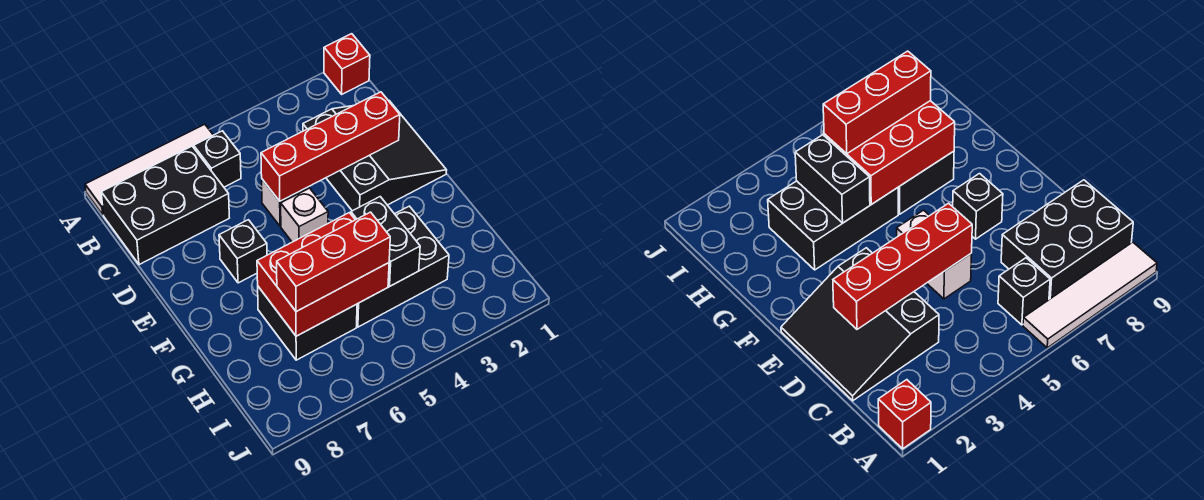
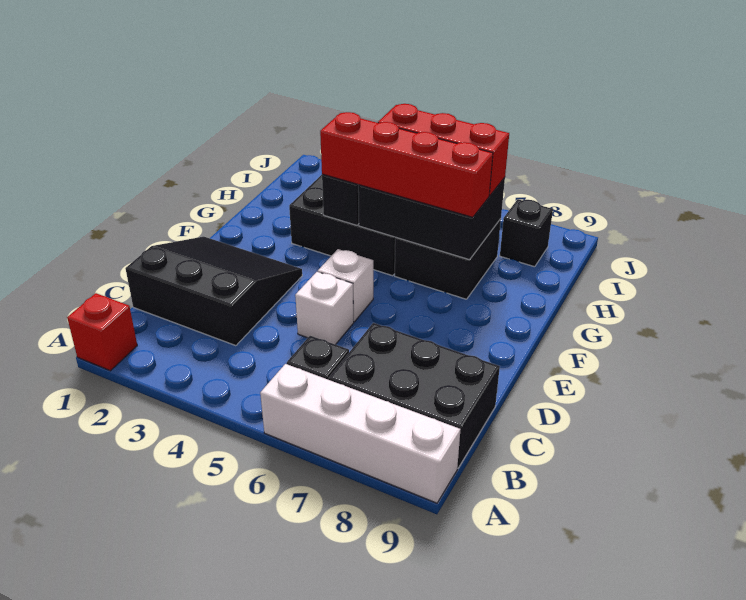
white 1x4 tile [85,124,213,215] -> white 1x4 brick [260,364,460,503]
black 3x3 slope [303,100,447,211] -> black 3x3 slope turned to [125,237,302,346]
red 1x4 brick [261,92,400,201] -> red 1x4 brick moved to [320,112,493,217]
black 1x1 brick [219,220,267,283] -> black 1x1 brick moved to [500,199,553,267]
red 2x3 brick [257,213,389,336] -> black 2x3 brick [358,178,505,260]

